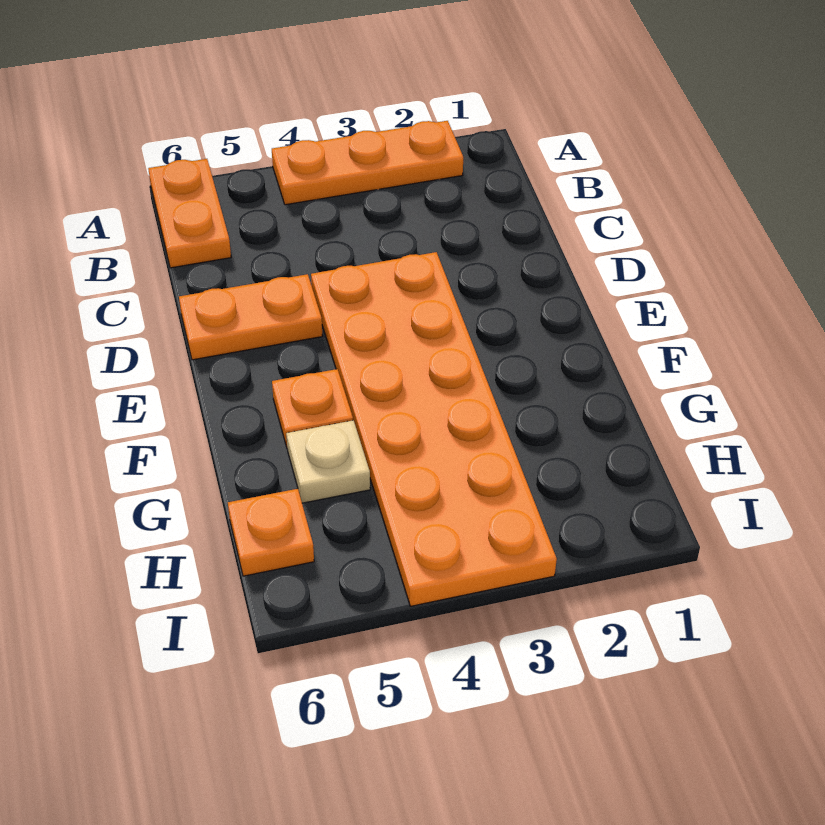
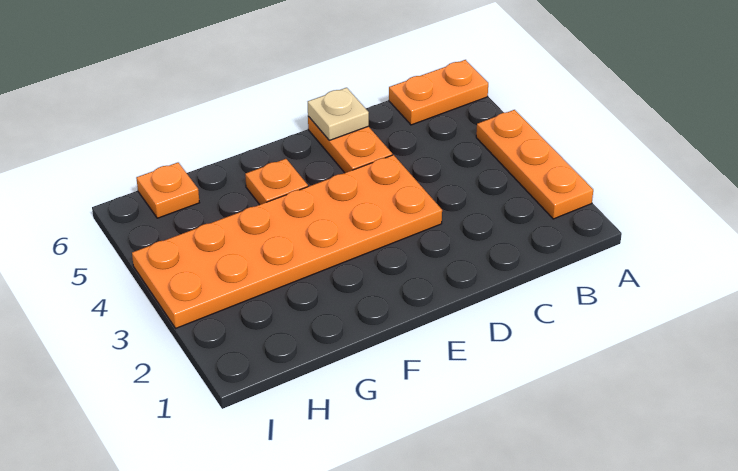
tan 1x1 plate [286,420,370,503] -> tan 1x1 plate moved to [308,88,369,140]

